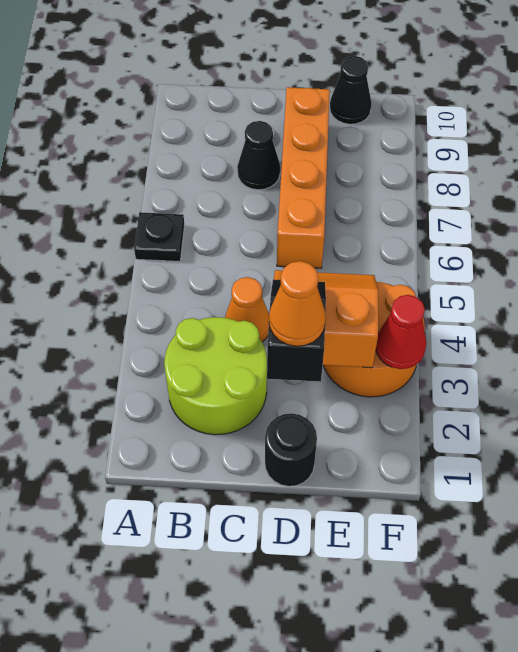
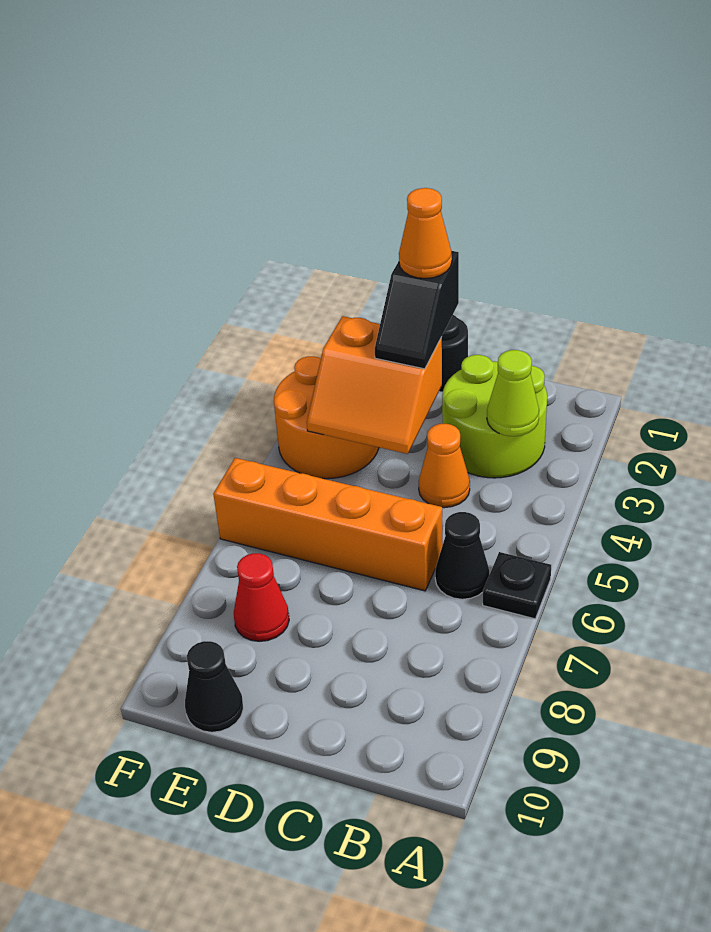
none -> lime 1x1 cone [487,350,539,436]
black 1x1 cone [237,121,280,190] -> black 1x1 cone moved to [435,512,489,599]
orange 1x4 brick [277,87,330,268] -> orange 1x4 brick turned to [213,458,443,591]
red 1x1 cone [376,295,426,369] -> red 1x1 cone moved to [234,553,289,641]

